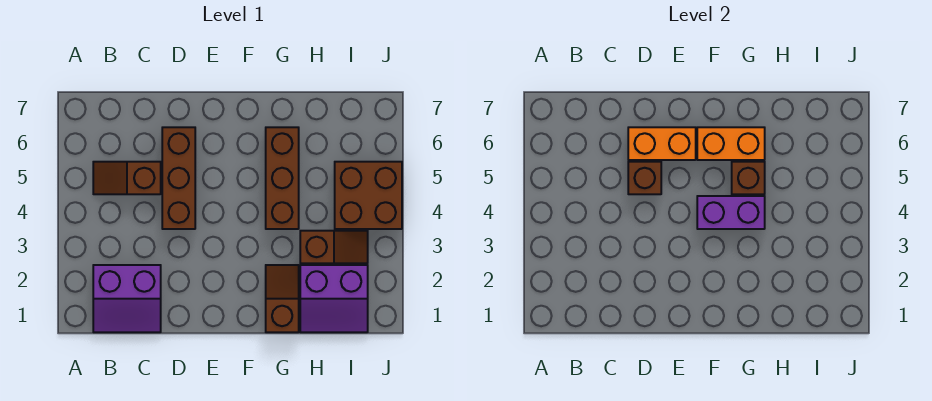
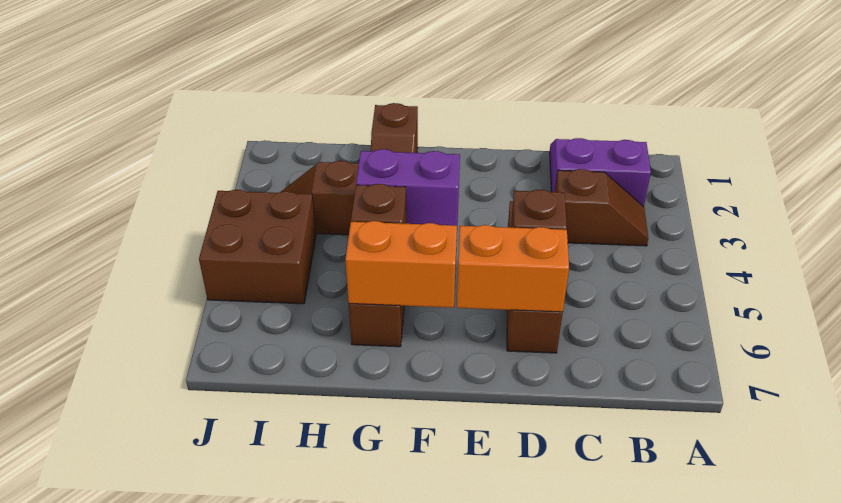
brown 1x2 slope [93,162,161,194] -> brown 1x2 slope moved to [555,169,648,246]
purple 2x2 slope [300,265,368,332] -> none

